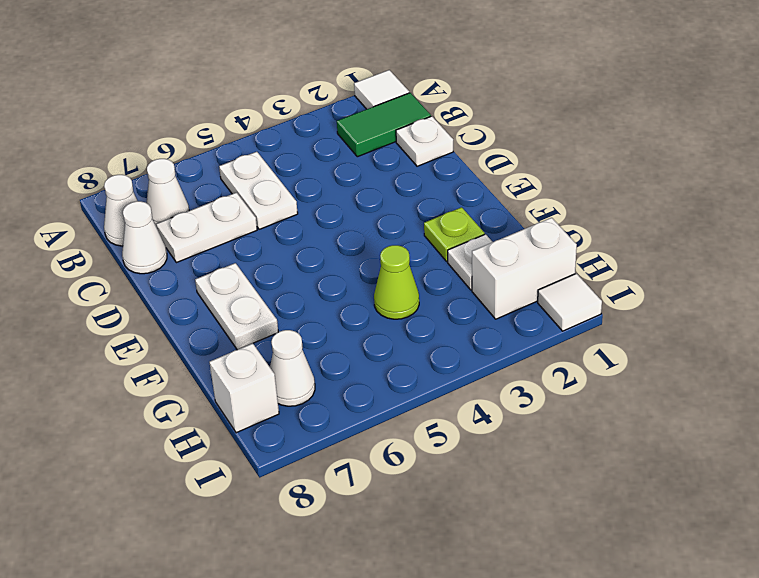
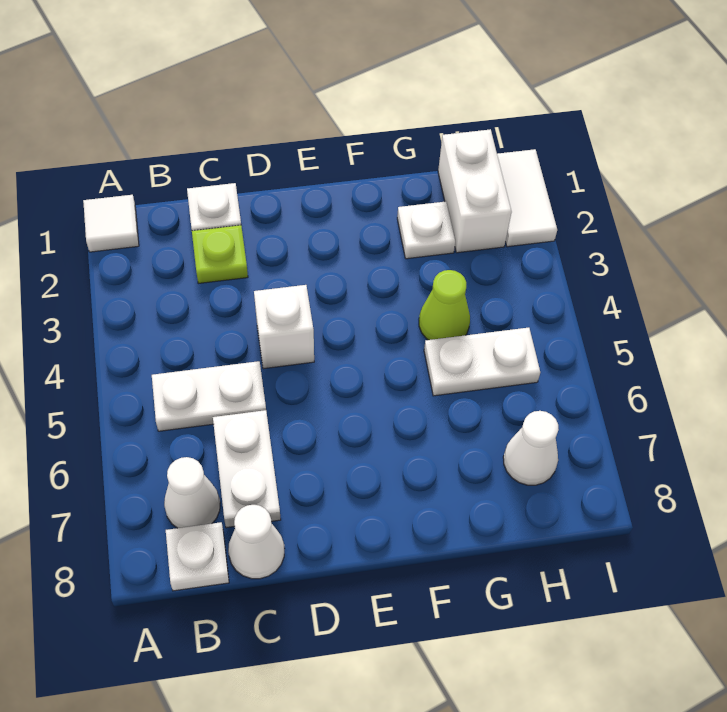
green 1x2 tile [337,93,431,157] -> none
white 1x1 cone [104,175,138,246] -> white 1x1 plate [166,522,229,591]
white 1x2 plate [195,263,278,350] -> white 1x2 plate moved to [424,328,540,396]
lime 1x1 plate [424,207,485,261] -> lime 1x1 plate moved to [192,225,248,283]
white 1x1 brick [209,343,279,433] -> white 1x1 brick moved to [254,285,314,369]
white 1x1 tile [538,273,602,331] -> white 1x2 tile [497,149,557,247]

